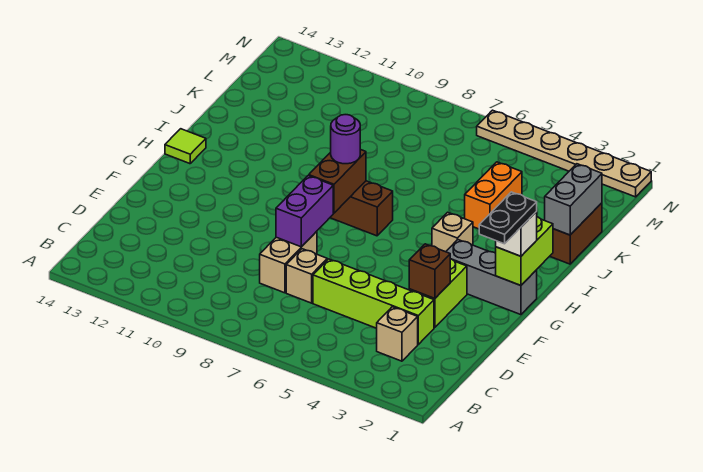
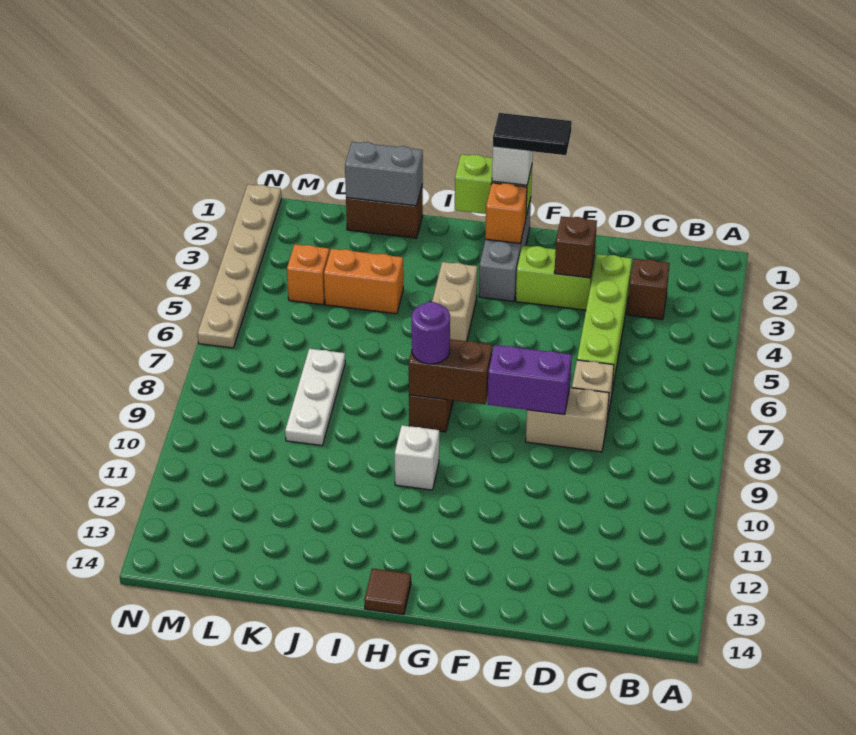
tan 1x1 brick [377,307,418,361] -> brown 1x1 brick [627,259,670,319]
black 1x2 plate [479,192,537,244] -> black 1x2 tile [493,113,572,155]
none -> orange 1x1 brick [485,183,527,244]
tan 1x1 brick [432,212,473,252] -> tan 1x2 brick [432,262,477,341]
none -> white 1x1 brick [395,425,439,490]
lime 1x1 tile [165,129,206,164] -> brown 1x1 tile [364,568,411,614]
none -> white 1x3 plate [285,349,345,446]
none -> orange 1x1 brick [287,244,329,305]

